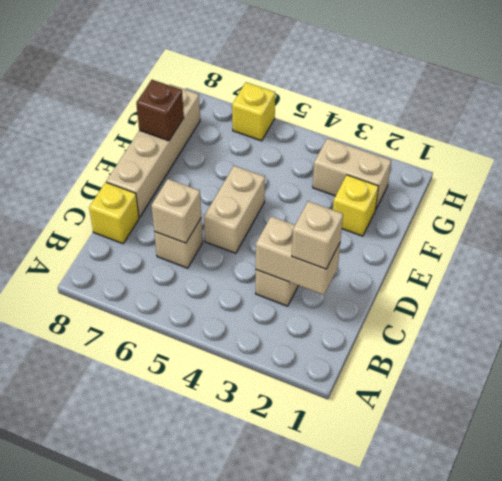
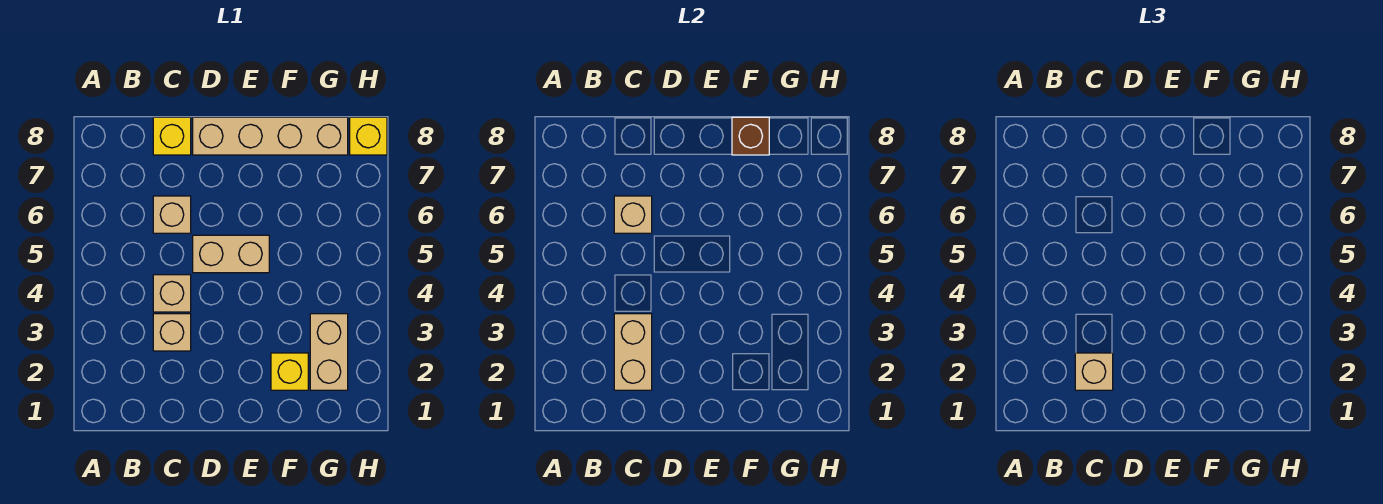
none -> tan 1x1 brick [153,275,191,312]
yellow 1x1 brick [232,82,275,141] -> yellow 1x1 brick moved to [350,117,387,155]

